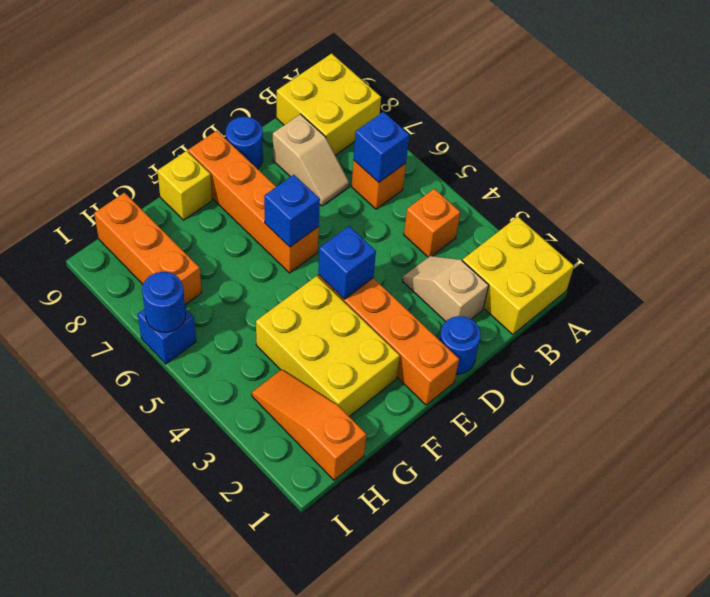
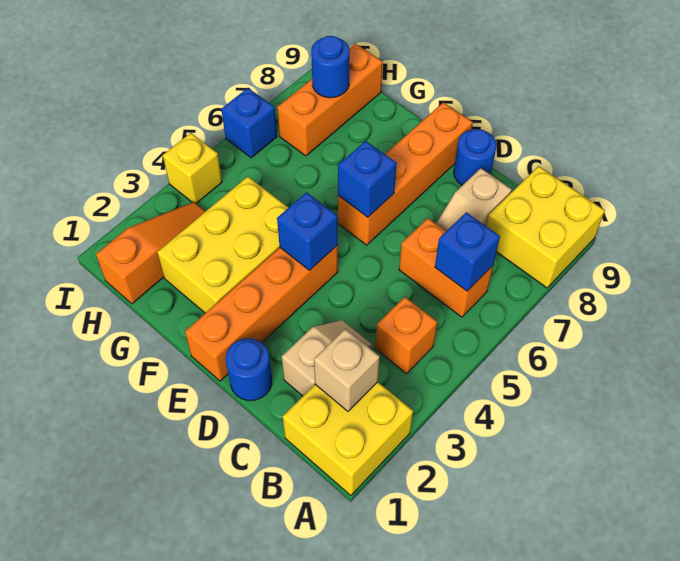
none -> tan 1x1 brick [314,329,380,411]
orange 1x1 brick [352,160,406,209] -> orange 1x2 brick [399,218,493,317]
yellow 1x1 brick [157,151,212,220] -> yellow 1x1 brick moved to [163,133,222,204]
blue 1x1 round brick [142,272,186,332] -> blue 1x1 round brick moved to [311,36,350,98]

